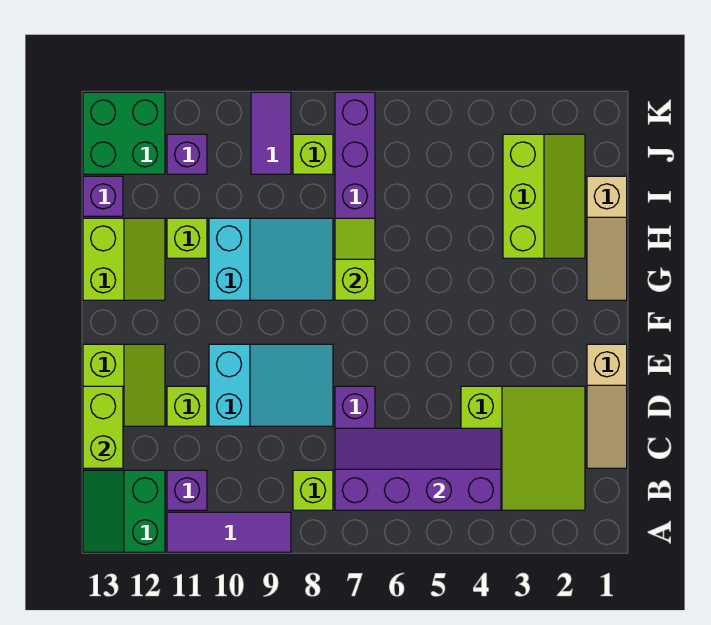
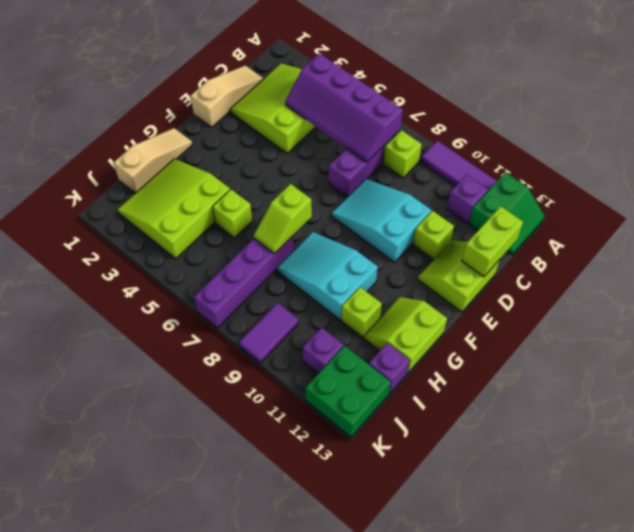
lime 2x3 slope [503,134,585,258] -> lime 3x3 slope [117,159,230,259]
lime 1x1 brick [293,134,333,174] -> lime 1x1 brick moved to [213,189,252,238]

